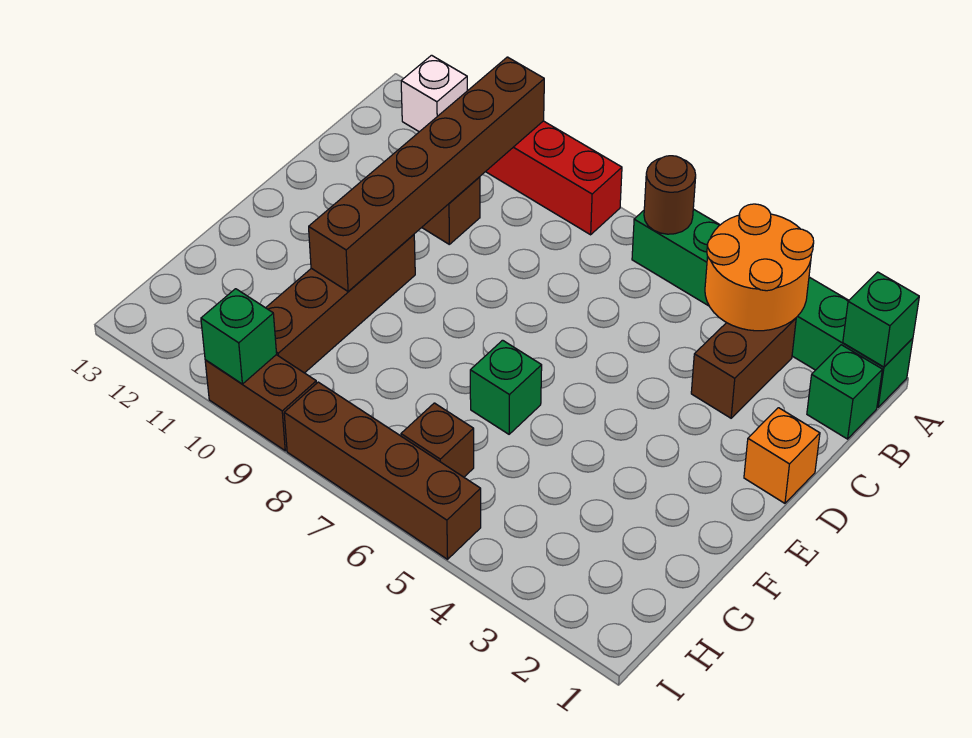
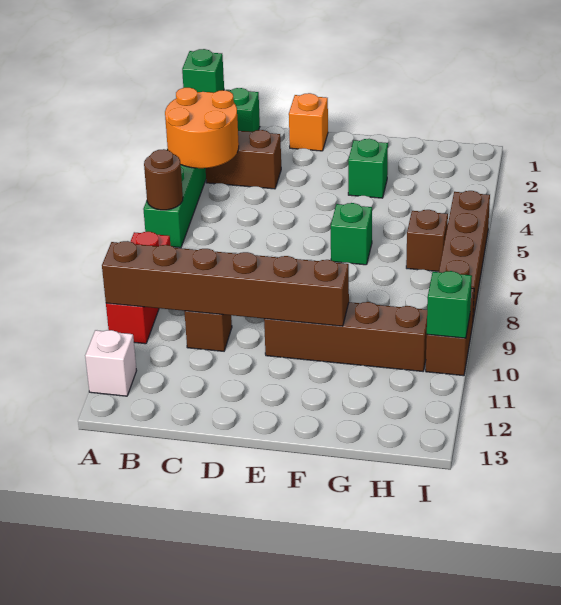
none -> green 1x1 brick [348,139,388,198]

